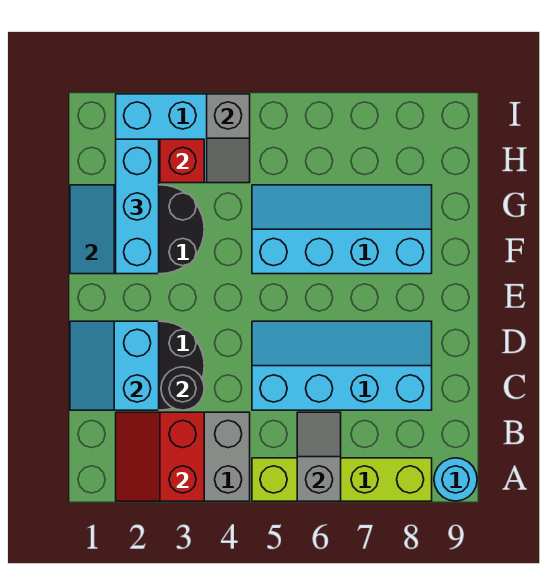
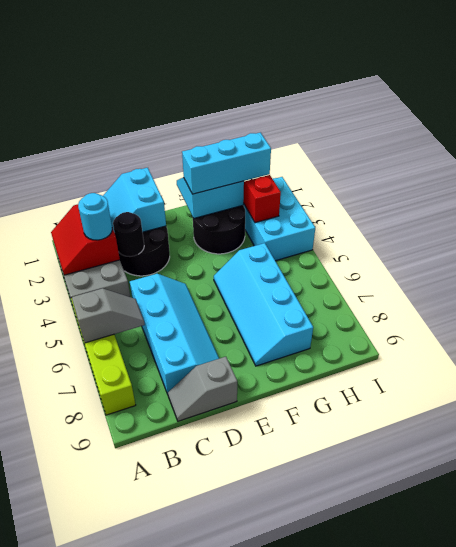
red 2x2 slope [116,412,204,501] -> red 2x2 slope turned to [51,204,120,275]
cyan 1x1 round brick [434,458,477,501] -> cyan 1x1 round brick moved to [78,193,112,240]
cyan 2x2 slope [70,321,159,410] -> cyan 2x2 slope turned to [103,168,166,232]
cyan 2x4 slope [252,185,432,274] -> cyan 2x4 slope turned to [214,243,313,366]
grey 1x2 slope [207,94,250,183] -> grey 1x2 slope moved to [168,357,237,421]

